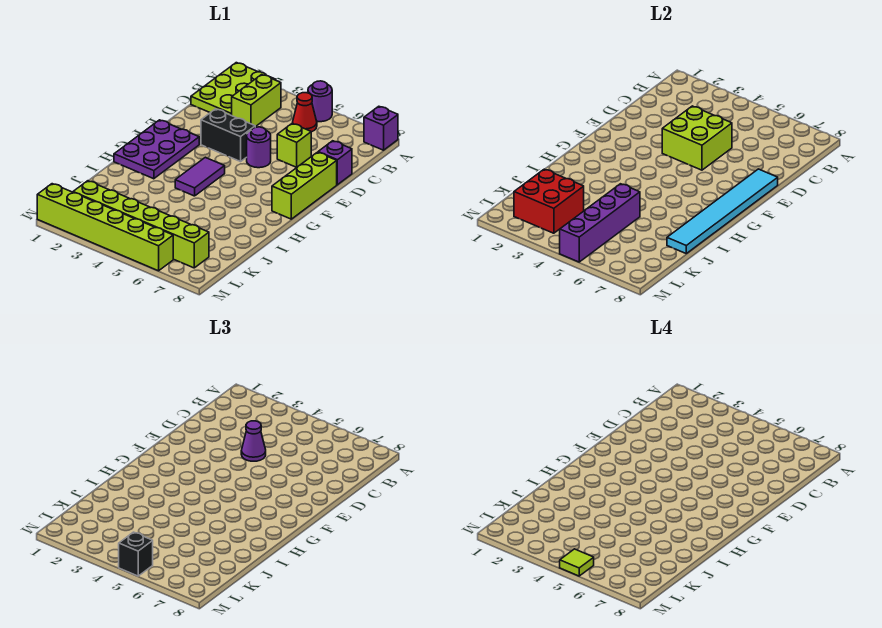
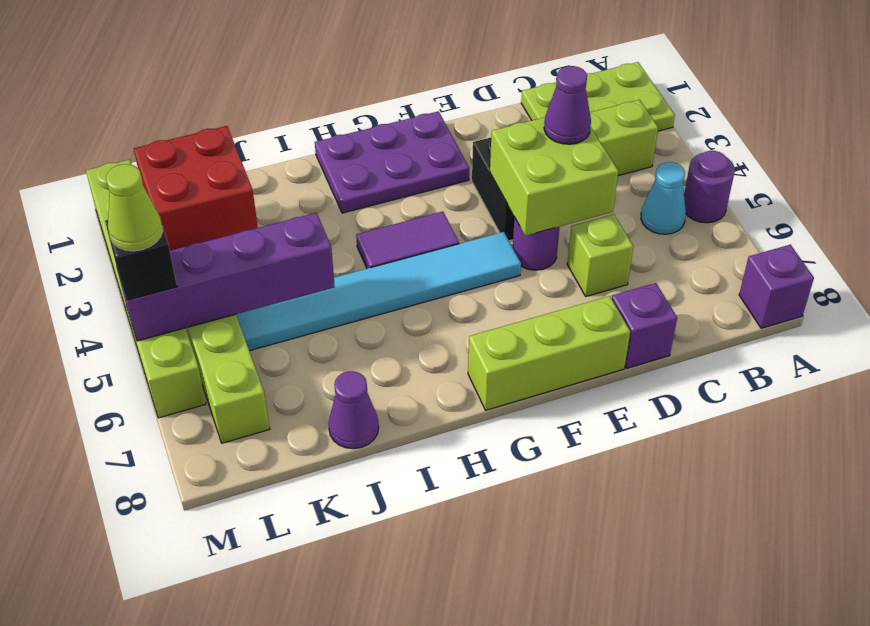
red 1x1 cone [293,93,317,132] -> cyan 1x1 cone [641,162,686,234]
cyan 1x6 tile [667,169,778,253] -> cyan 1x6 tile moved to [236,232,521,351]
none -> purple 1x1 cone [329,371,379,449]
lime 1x1 tile [560,549,594,576] -> lime 1x1 cone [106,164,163,251]

